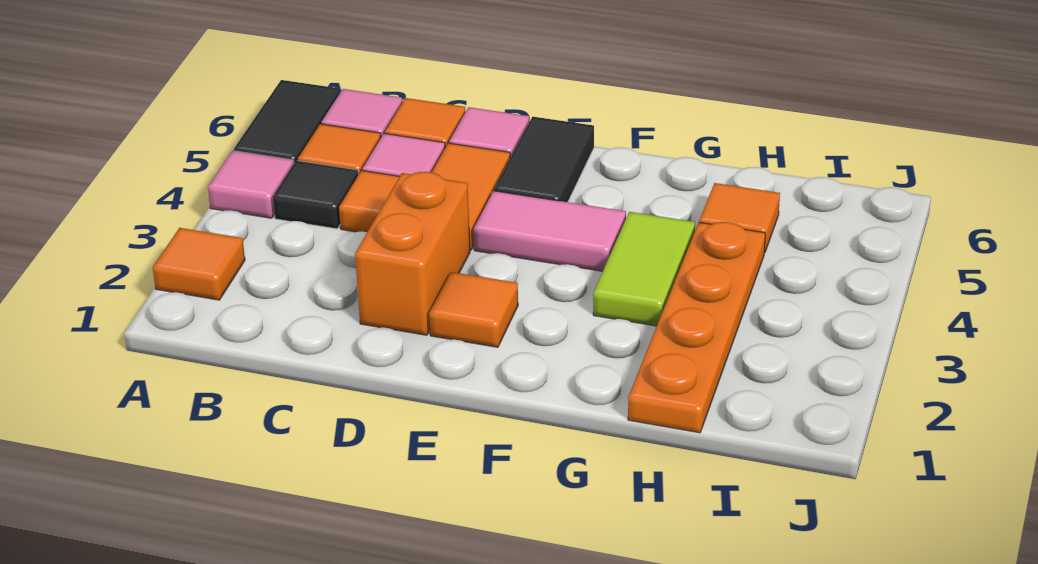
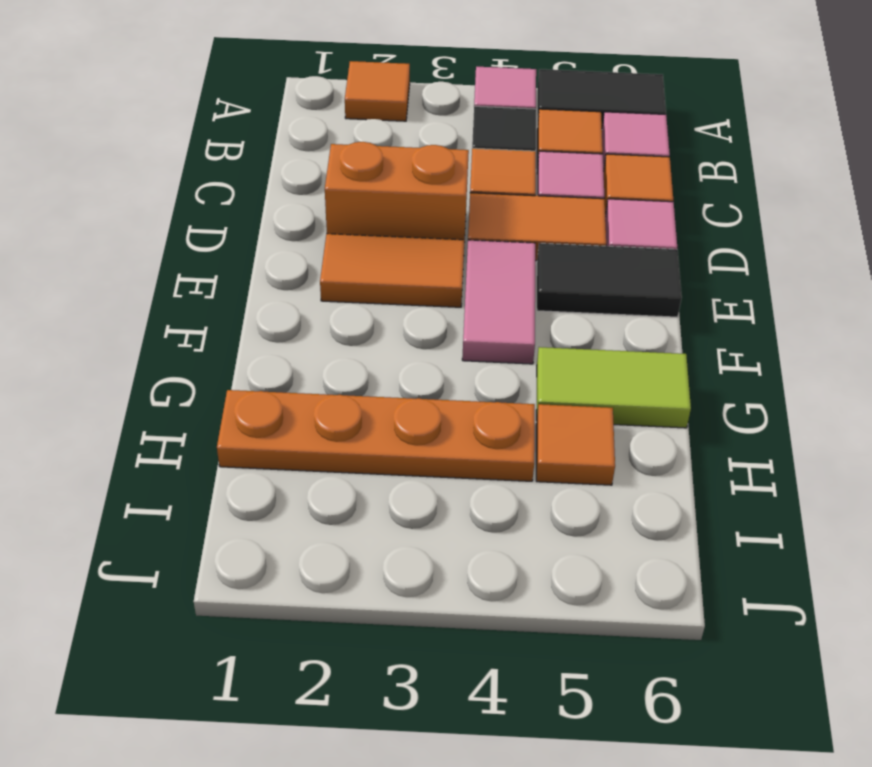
orange 1x1 tile [429,272,518,347] -> orange 1x2 tile [320,234,464,307]
lime 1x2 tile [593,212,695,326] -> lime 1x2 tile moved to [536,347,691,428]

